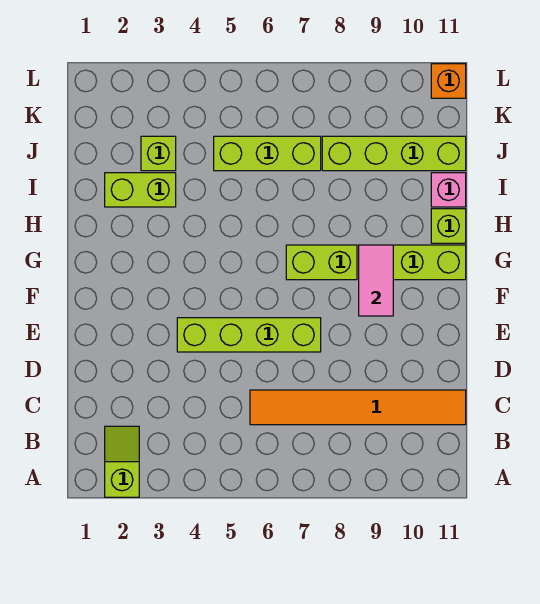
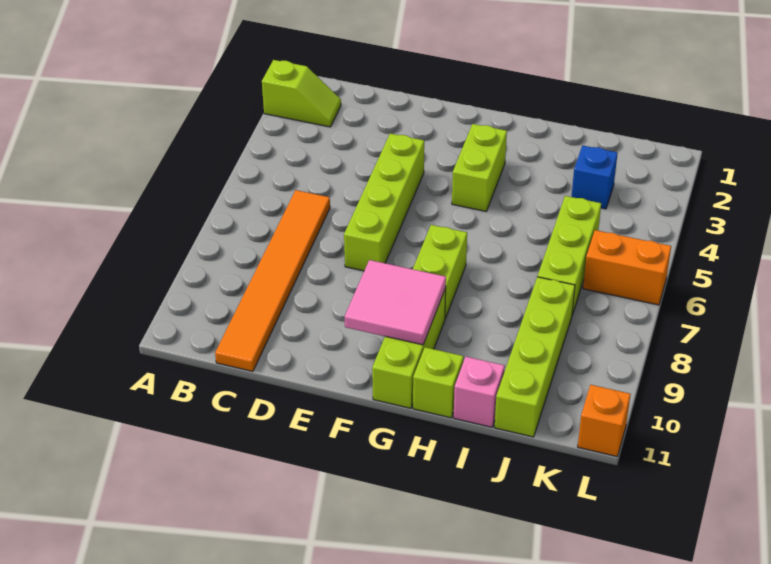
pink 1x2 tile [359,245,393,316] -> pink 2x2 tile [345,260,446,345]
lime 1x2 brick [105,173,176,207] -> lime 1x2 brick moved to [452,124,507,211]
lime 1x1 brick [141,136,176,171] -> blue 1x1 brick [571,146,618,209]
none -> orange 1x2 brick [583,230,671,305]

